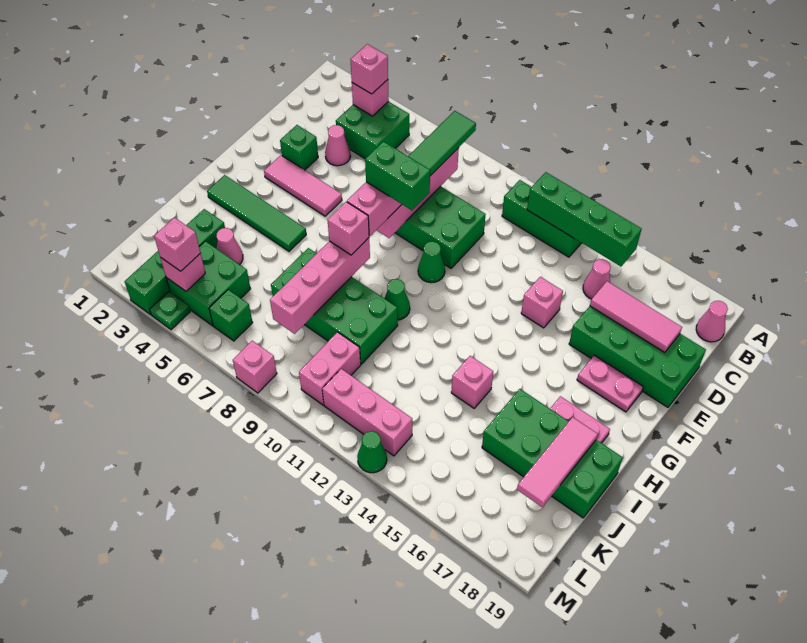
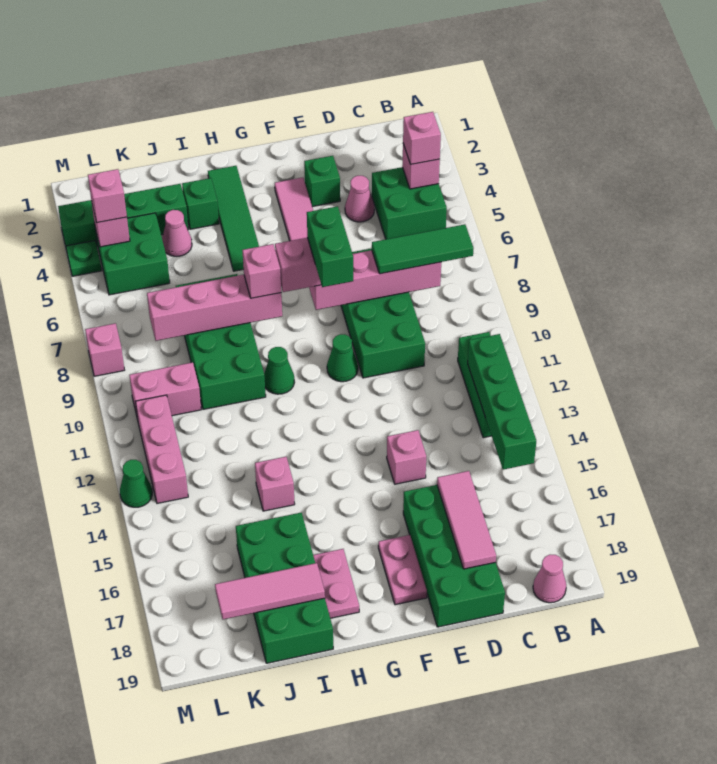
pink 1x1 cone [583,259,611,299] -> none
green 1x1 brick [209,290,253,341] -> green 1x1 brick moved to [182,178,219,229]

